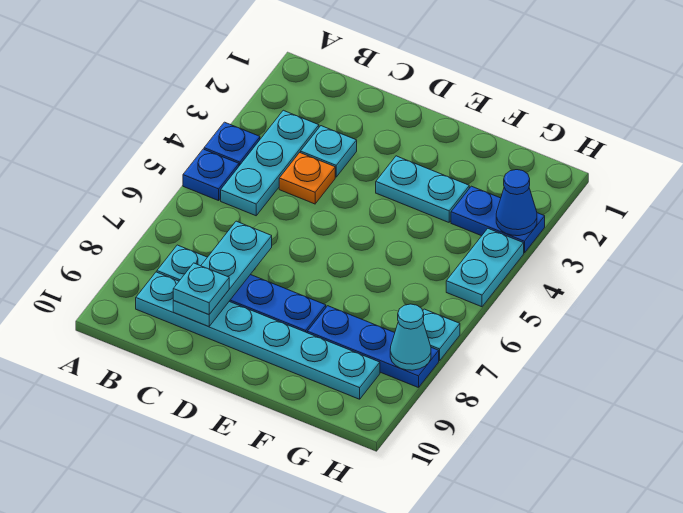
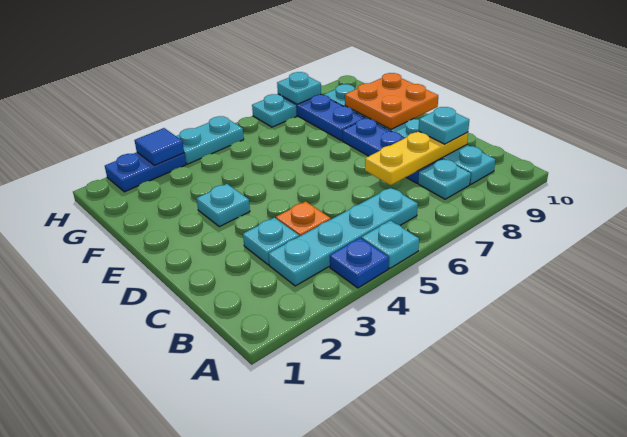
blue 1x1 plate [183,149,239,201] -> cyan 1x1 plate [362,221,419,268]
cyan 1x3 plate [221,110,319,216] -> cyan 1x4 plate [269,187,418,286]
cyan 1x3 plate [173,221,272,326] -> yellow 1x3 plate [365,131,468,185]
cyan 1x2 plate [376,156,469,222] -> cyan 1x1 plate [197,184,250,227]
none -> orange 2x2 plate [345,73,438,130]
blue 1x2 plate [451,186,545,253] -> blue 1x2 plate turned to [105,152,186,192]
blue 1x1 cone [496,170,537,236] -> blue 1x1 tile [134,128,184,165]
cyan 1x1 cone [390,304,431,370] -> cyan 1x1 plate [277,72,321,104]

